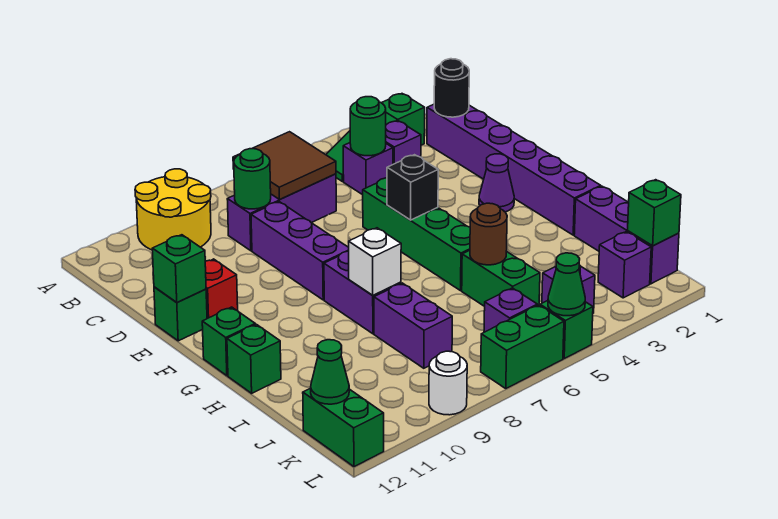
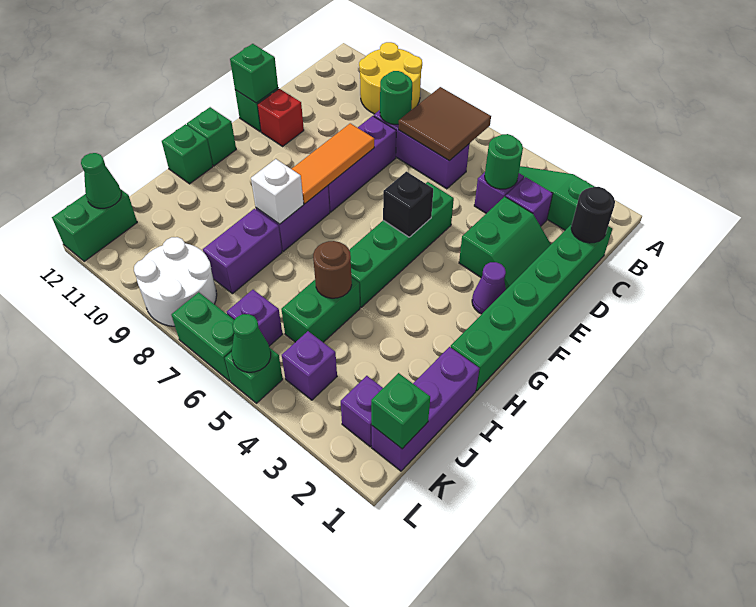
purple 1x6 brick [427,104,601,235] -> green 1x6 brick [451,224,612,391]
none -> green 2x2 slope [459,197,551,289]
none -> orange 1x3 tile [292,123,374,204]
white 1x1 round brick [429,351,467,415] -> white 2x2 round brick [134,237,217,326]

